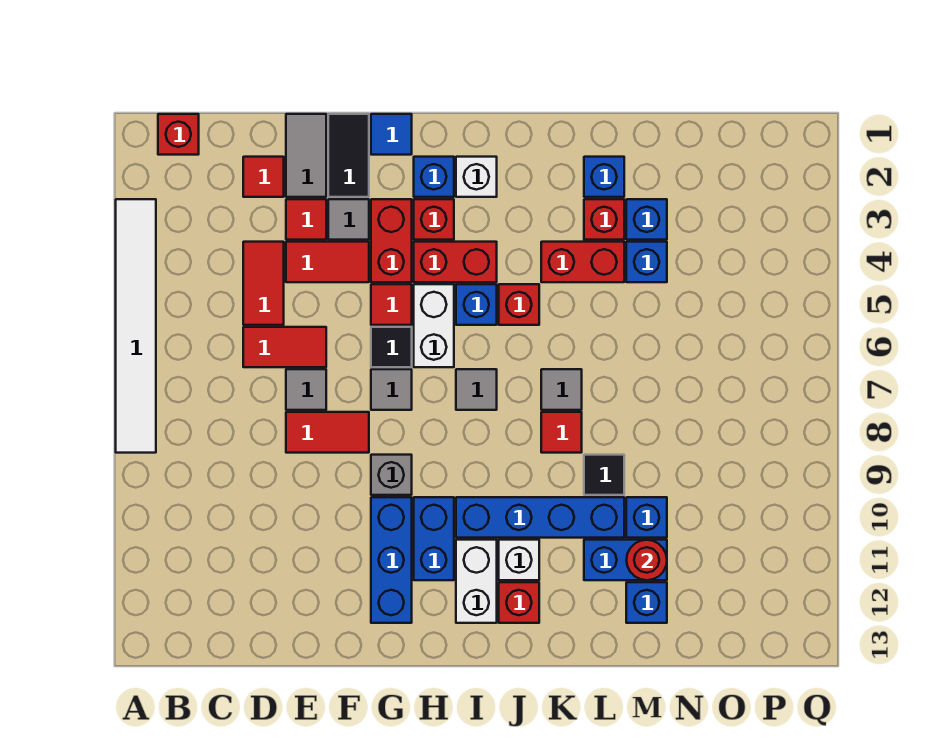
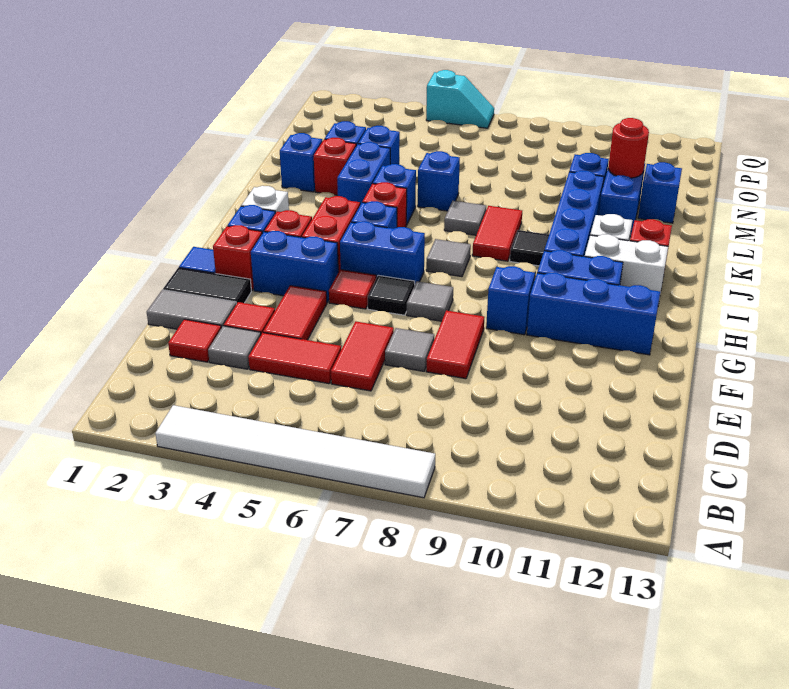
red 1x1 brick [158,114,199,155] -> red 1x1 brick moved to [213,225,262,291]
grey 1x1 tile [328,199,369,240] -> grey 1x1 tile moved to [208,326,261,369]
red 1x2 brick [371,199,412,282] -> blue 1x2 brick [251,231,338,302]
grey 1x1 brick [371,455,412,495] -> blue 1x1 brick [486,266,535,335]
white 1x2 brick [414,284,454,367] -> blue 1x2 brick [340,221,425,283]
red 1x2 brick [541,242,624,282] -> blue 1x2 brick [337,142,390,205]
none -> blue 1x1 brick [373,164,416,225]
red 1x1 tile [541,412,582,453] -> red 1x2 tile [472,206,522,261]
none -> blue 1x1 brick [418,151,460,211]
black 1x1 tile [584,455,624,495] -> black 1x1 tile moved to [510,230,549,266]
none -> cyan 1x2 slope [426,70,494,128]

